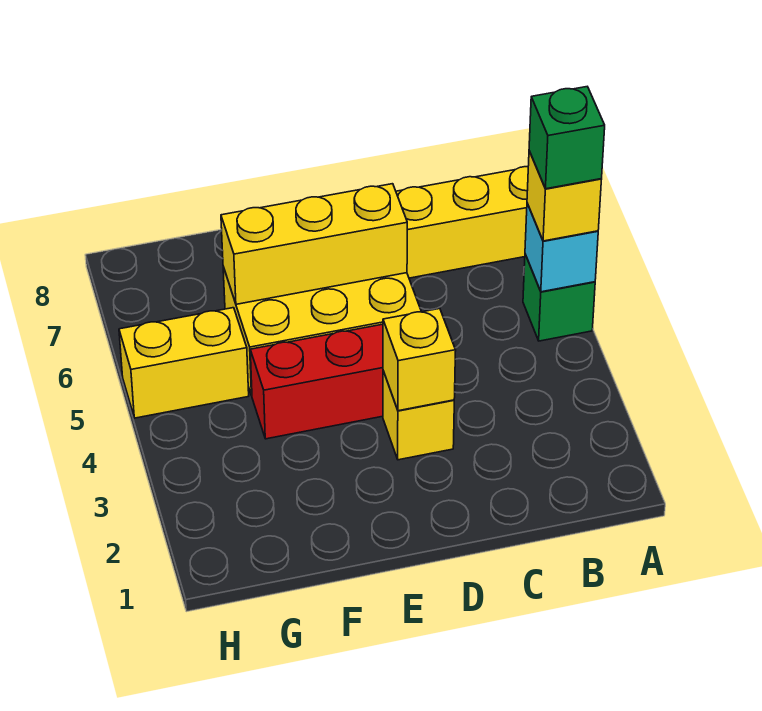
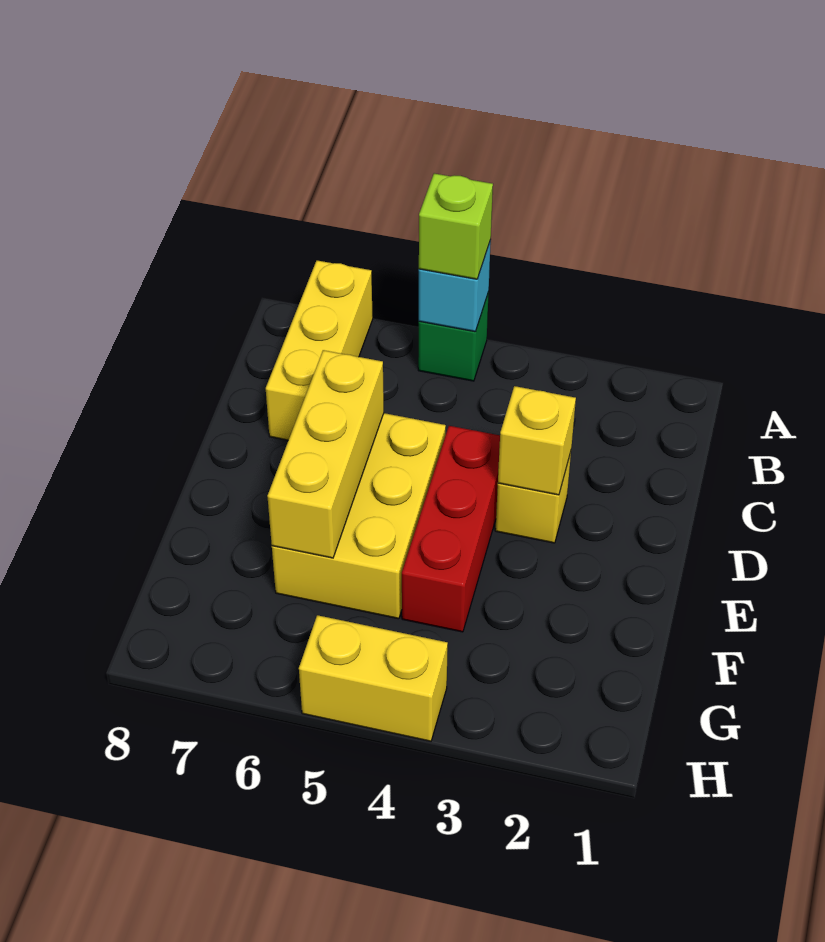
yellow 1x1 brick [527,151,602,241] -> lime 1x1 brick [419,173,493,279]
green 1x1 brick [529,87,605,189] -> none
yellow 1x2 brick [119,308,249,418] -> yellow 1x2 brick turned to [299,615,448,741]

